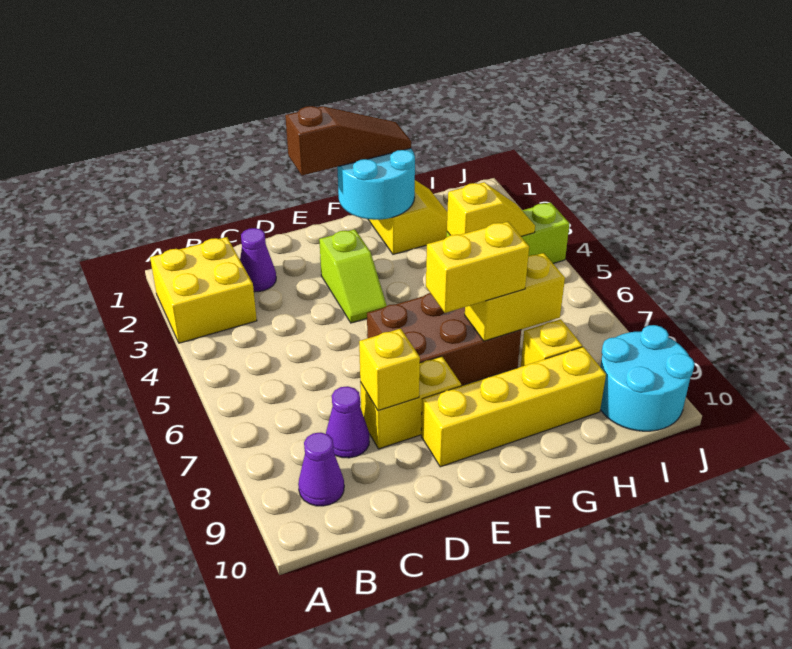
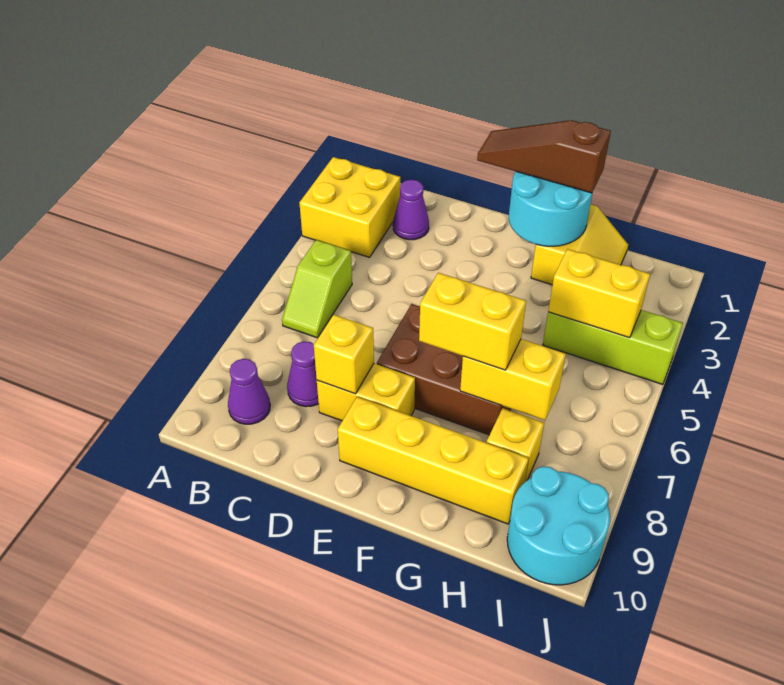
brown 1x3 slope [285,106,411,176] -> brown 1x3 slope turned to [477,120,611,193]
lime 1x2 slope [319,229,387,323] -> lime 1x2 slope moved to [282,240,352,338]
yellow 1x2 slope [447,182,535,236] -> yellow 1x2 brick [548,249,650,338]

